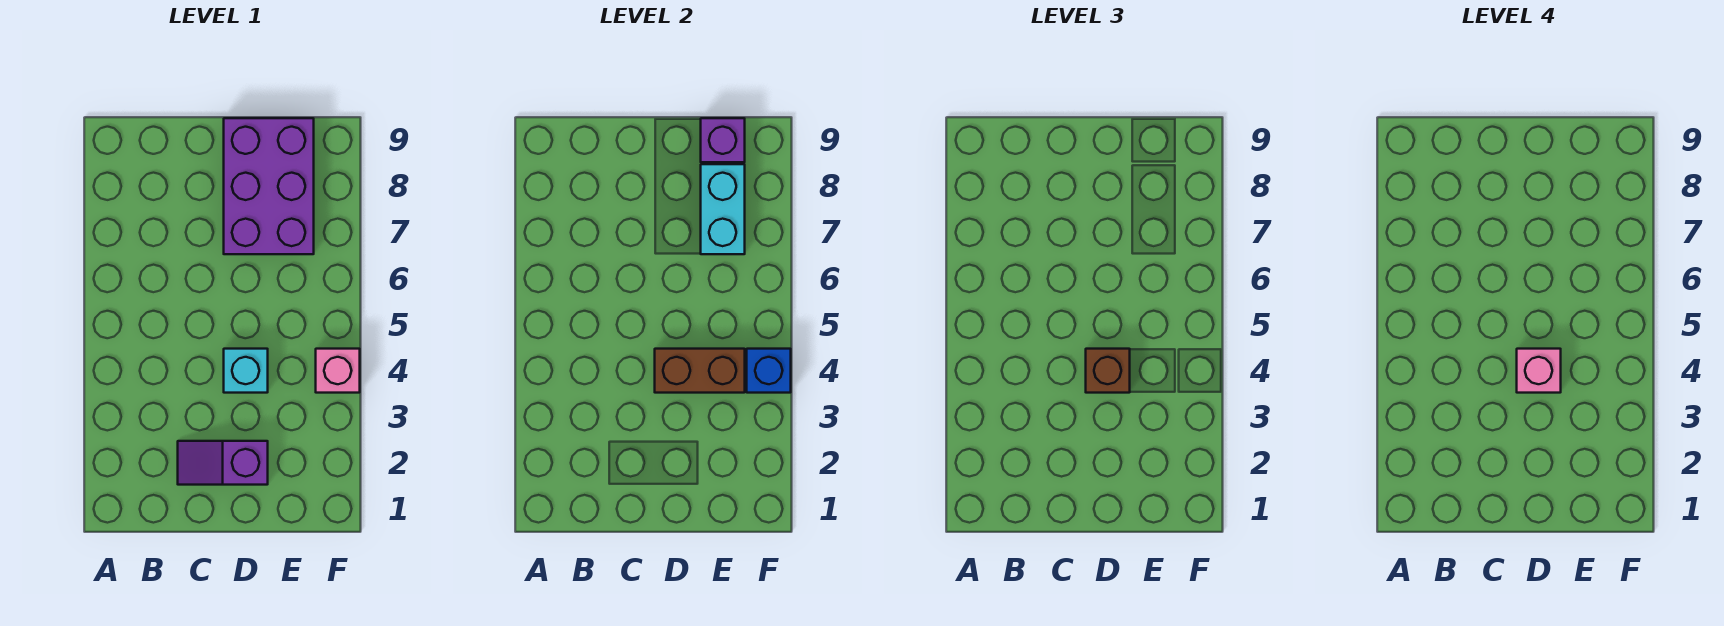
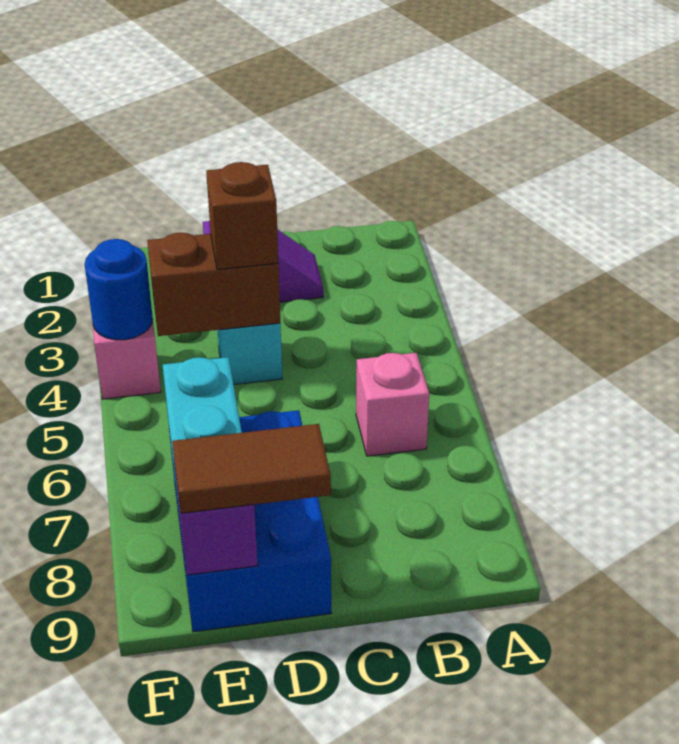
pink 1x1 brick [1517,349,1561,393] -> pink 1x1 brick moved to [356,353,429,456]
purple 2x3 brick [224,118,314,254] -> blue 2x3 brick [169,410,331,632]
none -> brown 1x2 tile [172,424,331,513]
blue 1x1 brick [747,349,791,393] -> blue 1x1 round brick [85,239,153,340]

